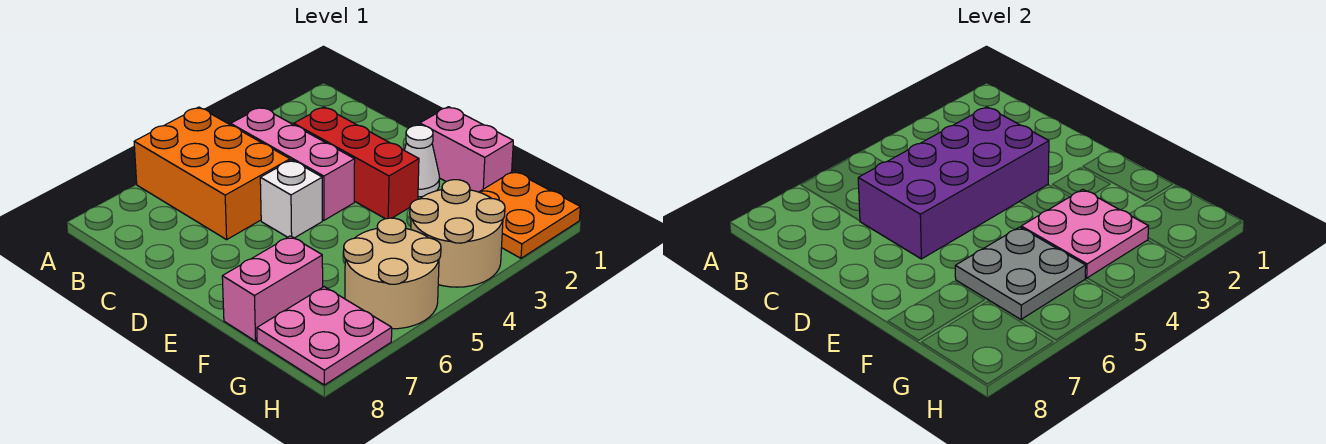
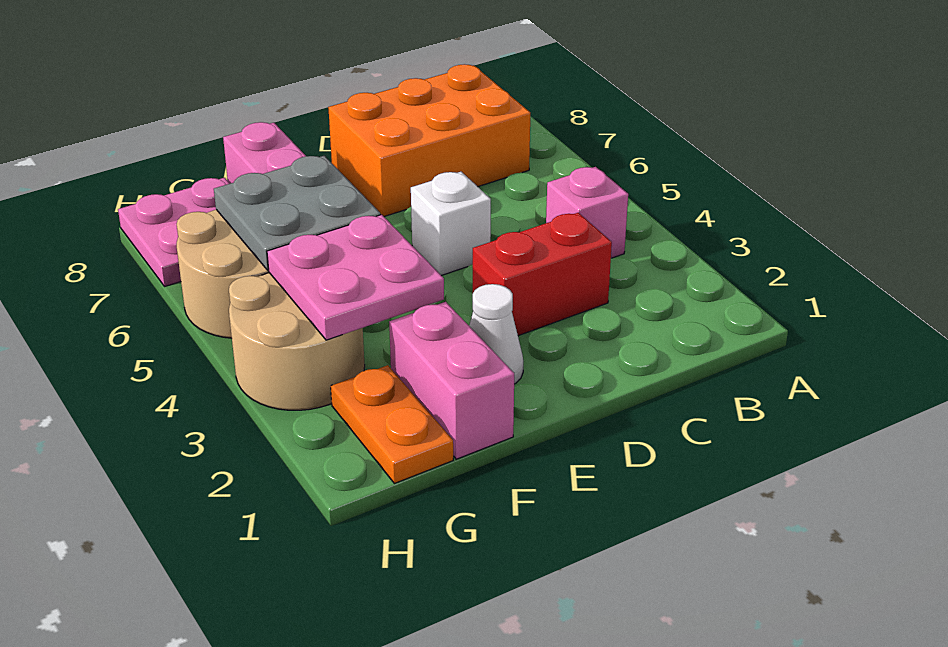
orange 2x3 brick [134,107,290,240] -> orange 2x3 brick moved to [328,64,530,217]
pink 1x3 brick [231,107,355,220] -> pink 1x1 brick [546,167,628,258]
red 1x3 brick [294,107,419,219] -> red 1x2 brick [473,213,612,336]
purple 2x4 brick [858,107,1049,259] -> none
pink 1x2 brick [420,107,513,192] -> pink 1x2 brick turned to [389,302,514,459]
orange 2x2 plate [480,171,580,258] -> orange 1x2 plate [331,365,453,483]

